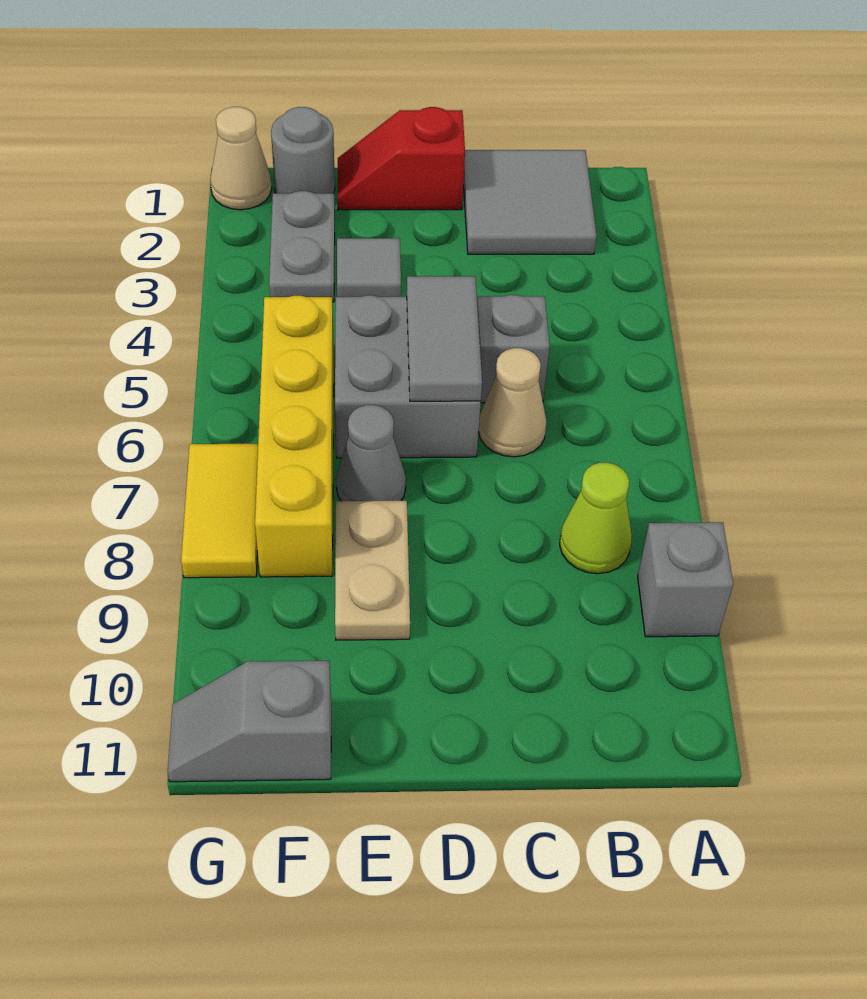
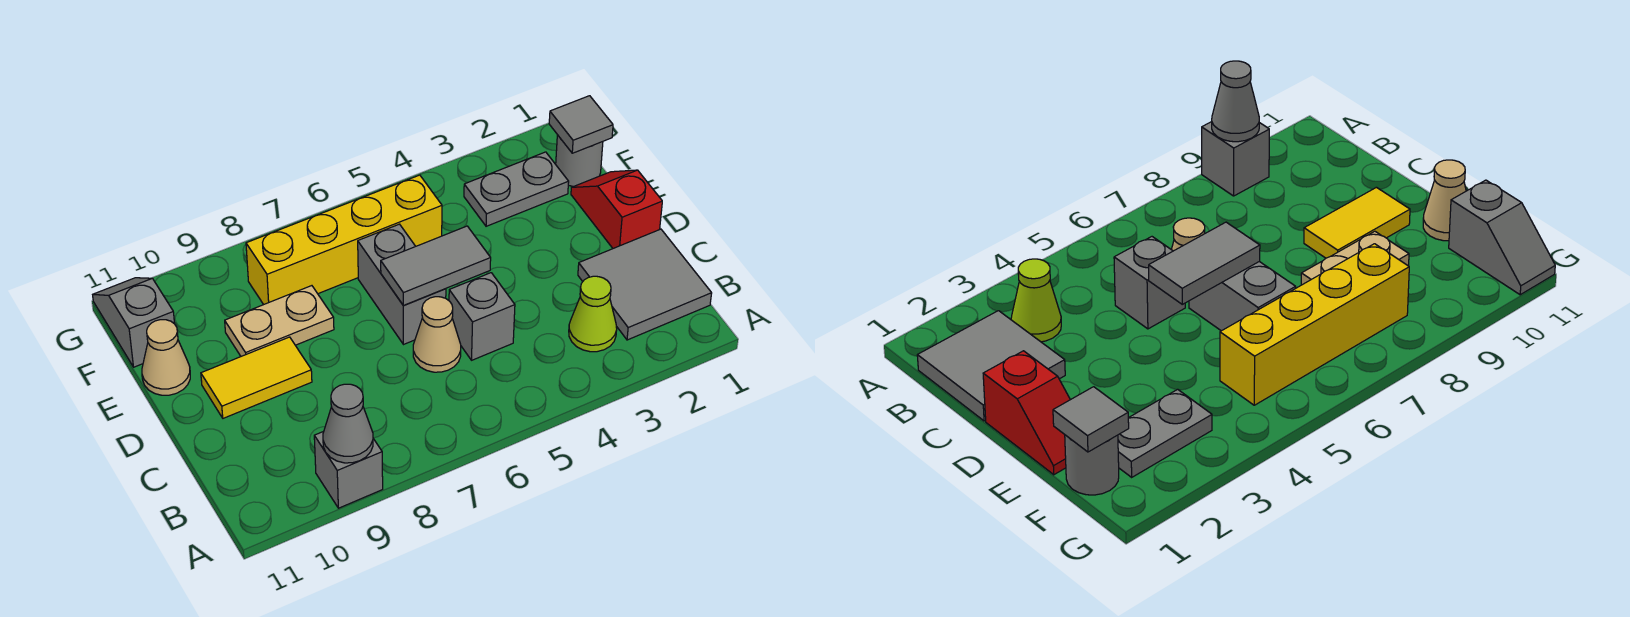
lime 1x1 cone [560,463,632,574] -> lime 1x1 cone moved to [569,276,617,352]
grey 2x2 brick [335,295,481,458] -> grey 1x2 brick [358,224,446,345]
grey 1x1 tile [337,238,401,297] -> grey 1x1 tile moved to [549,96,613,153]
grey 1x1 cone [336,405,406,501] -> grey 1x1 cone moved to [323,384,373,463]
tan 1x1 cone [210,107,272,210] -> tan 1x1 cone moved to [142,320,190,395]
yellow 1x2 tile [181,444,258,578] -> yellow 1x2 tile moved to [201,337,312,418]

